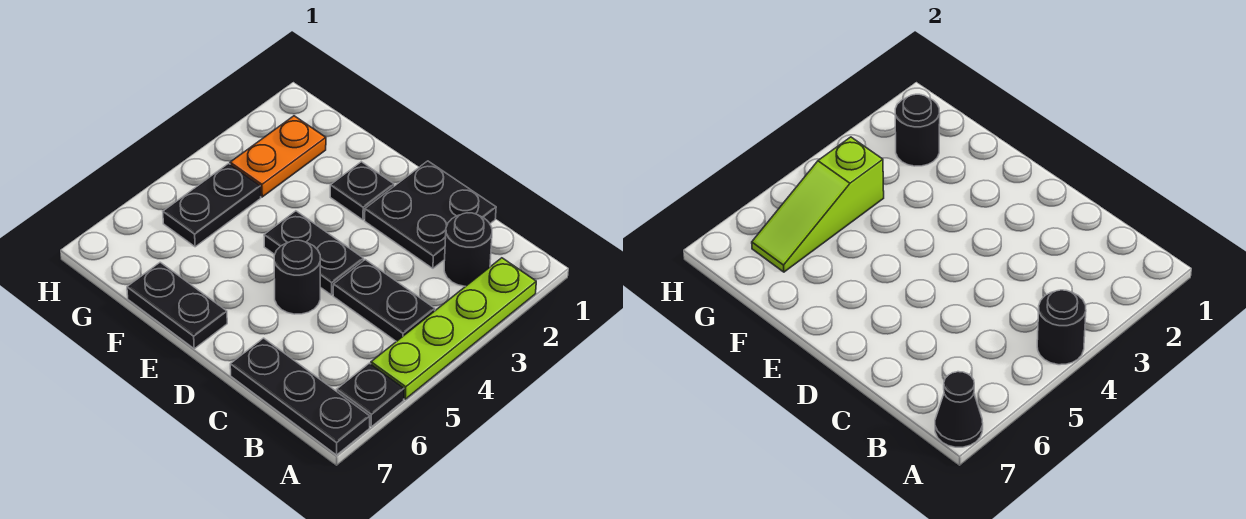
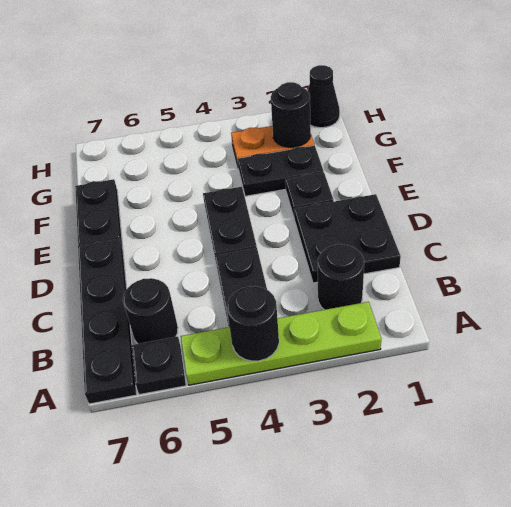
black 1x3 plate [230,338,370,455] -> black 1x4 plate [78,239,137,404]
black 1x1 cone [935,372,983,447] -> black 1x1 cone moved to [308,65,340,128]
black 1x1 round brick [274,240,320,314] -> black 1x1 round brick moved to [123,278,178,344]
black 1x2 plate [163,164,261,247] -> black 1x2 plate moved to [237,146,324,196]
lime 1x3 slope [752,137,884,272] -> none

